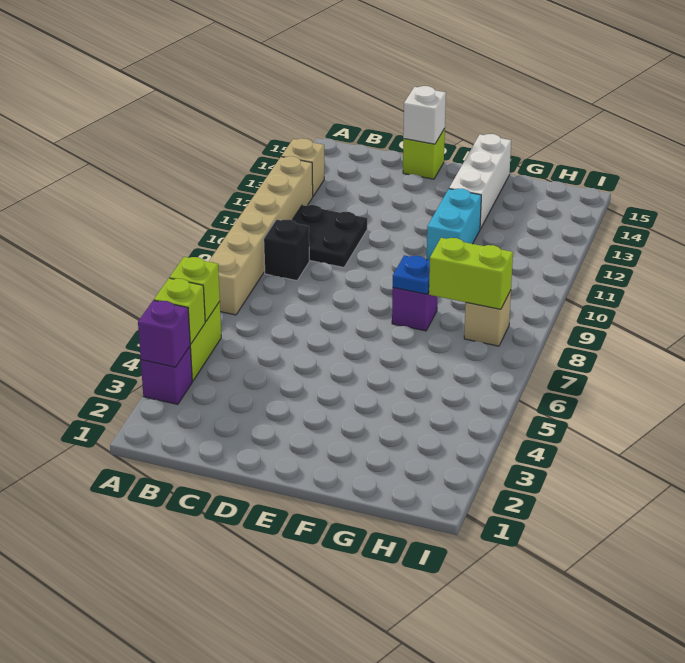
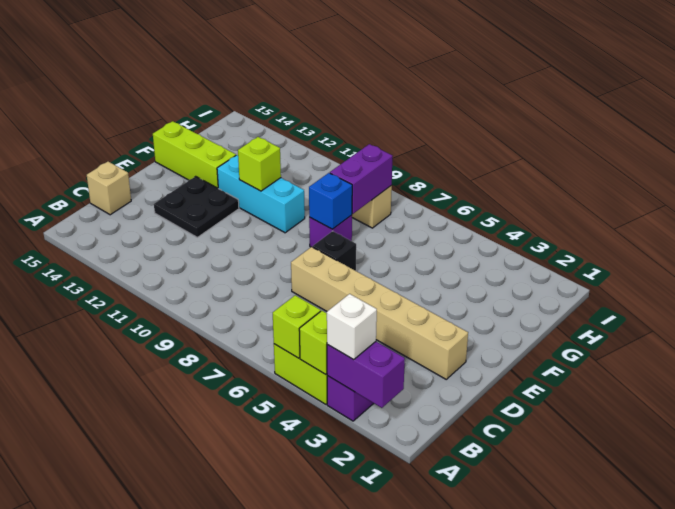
purple 1x1 brick [138,300,190,367] -> purple 1x2 brick [327,342,405,408]
tan 1x6 brick [209,156,313,315] -> tan 1x6 brick moved to [291,247,468,379]
tan 1x1 brick [281,138,324,196] -> tan 1x1 brick moved to [87,162,131,215]
black 1x1 brick [264,220,309,281] -> black 1x1 brick moved to [313,231,356,271]
black 2x2 plate [292,205,367,267] -> black 2x2 plate moved to [154,176,239,237]
lime 1x1 brick [403,128,445,179] -> lime 1x1 brick moved to [238,137,281,191]
white 1x1 brick [403,86,446,144] -> white 1x1 brick moved to [327,294,377,360]
blue 1x1 plate [393,255,430,294] -> blue 1x1 brick [309,173,352,229]
cyan 1x2 brick [427,189,481,260] -> cyan 1x3 brick [217,155,305,233]
white 1x3 brick [449,134,511,229] -> lime 1x3 brick [153,121,236,188]
lime 1x2 brick [429,238,513,309] -> purple 1x2 brick [330,144,392,214]

